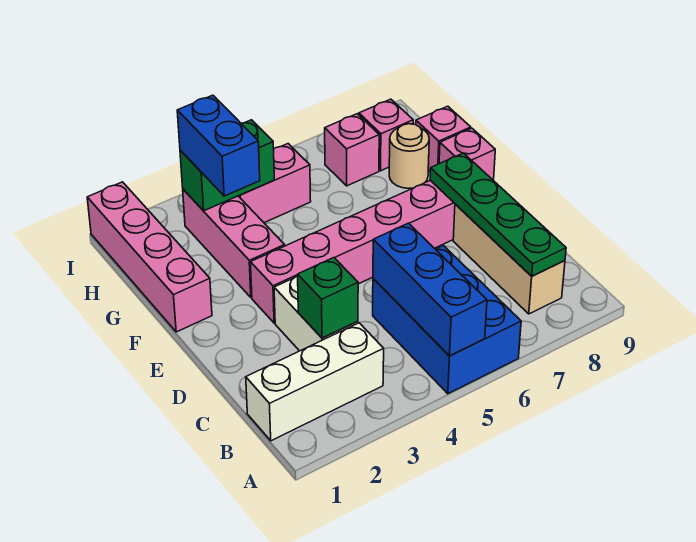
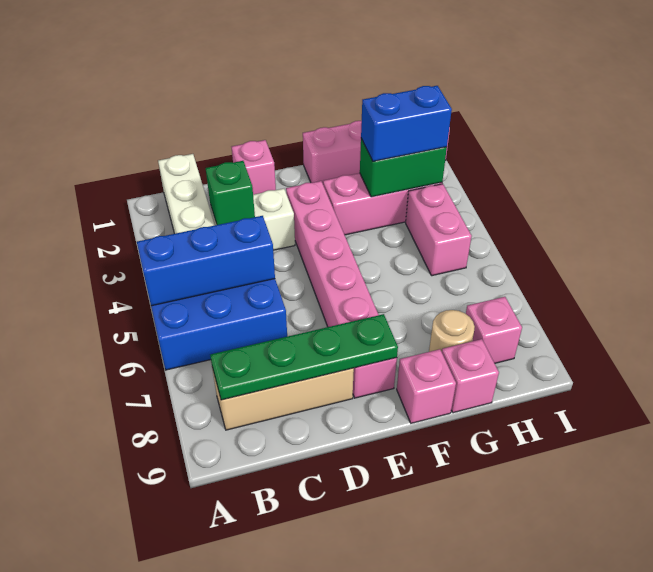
green 1x2 brick [180,120,274,211] -> green 1x2 brick turned to [360,139,447,197]
pink 1x1 brick [325,114,379,186] -> pink 1x1 brick moved to [232,140,276,195]

